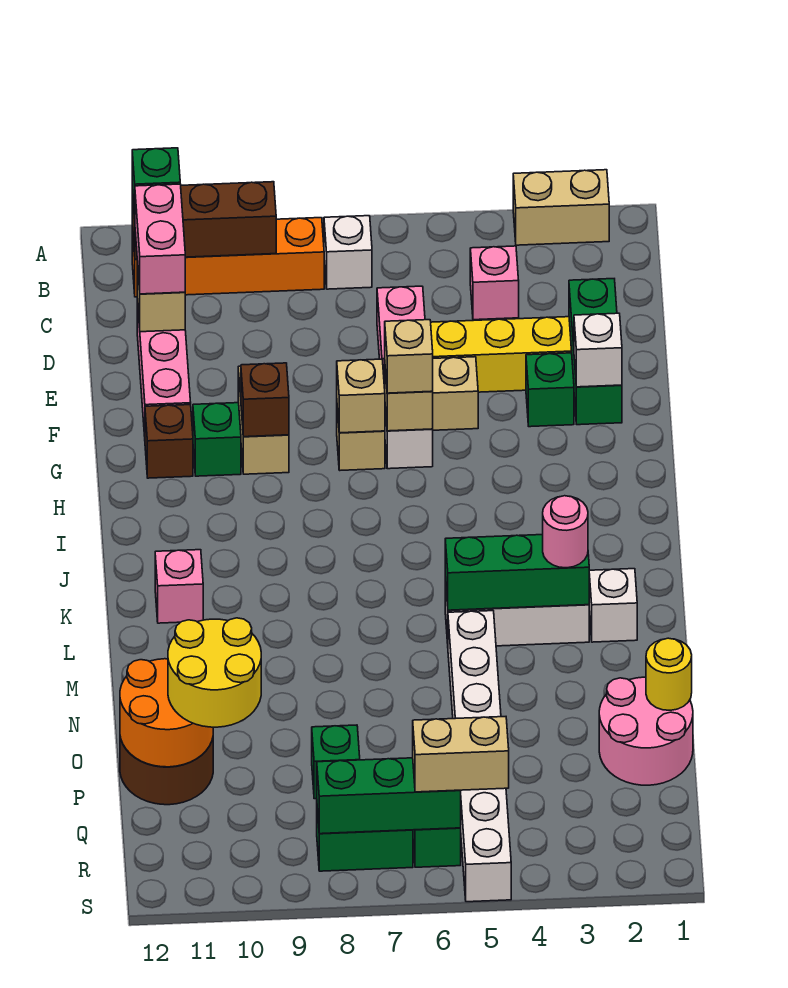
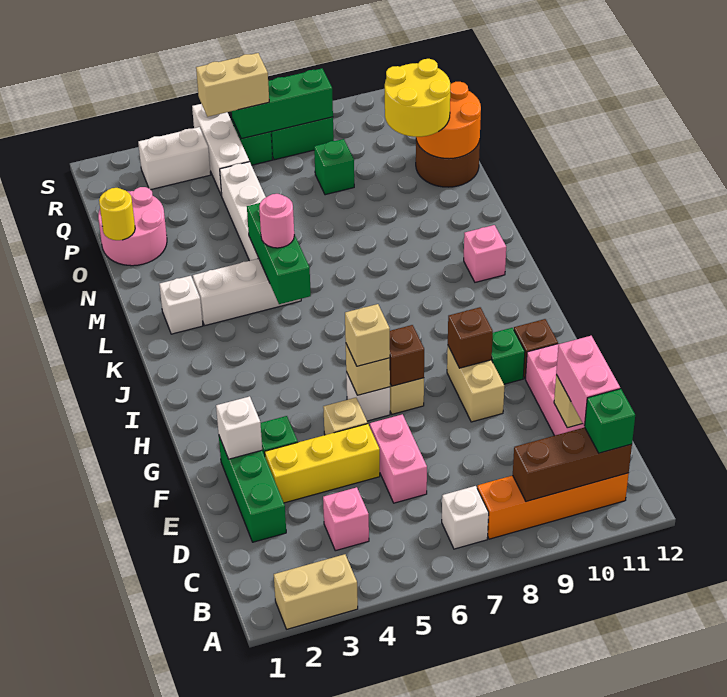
tan 1x1 brick [337,359,385,433] -> brown 1x1 brick [390,325,424,386]
green 1x3 brick [445,535,589,610] -> green 1x3 brick turned to [247,203,311,304]
pink 1x1 round brick [543,496,588,568] -> pink 1x1 round brick moved to [259,194,294,248]
none -> white 1x2 brick [138,127,211,190]

